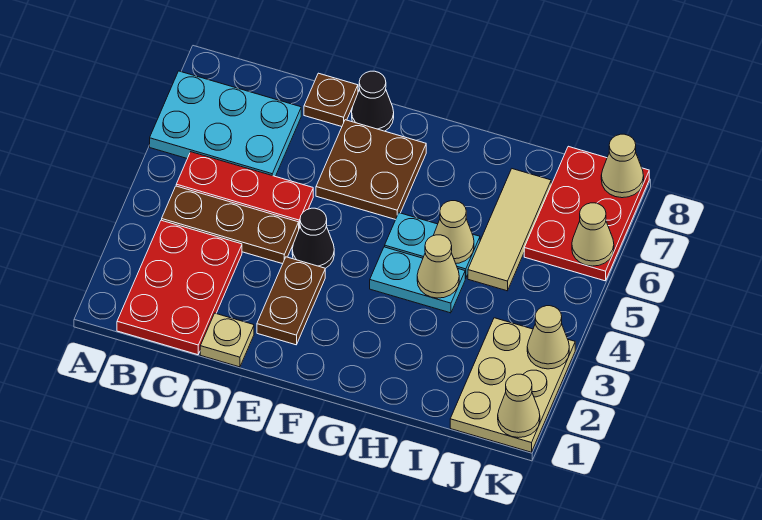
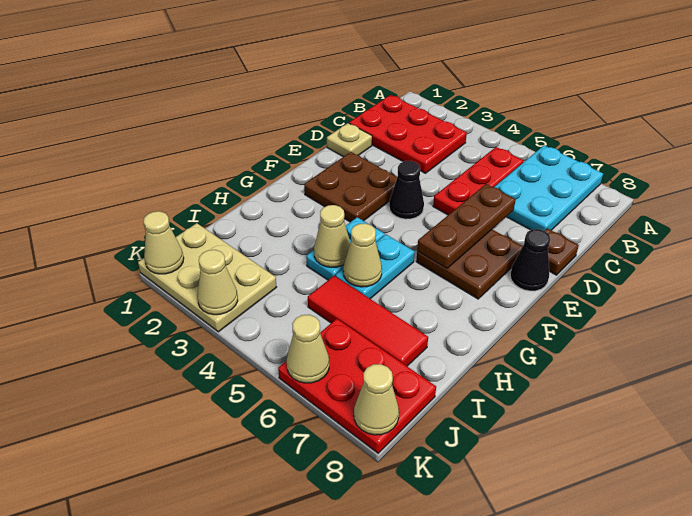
brown 1x3 plate [162,186,299,264] -> brown 1x3 plate moved to [417,184,516,268]
brown 1x2 plate [257,257,325,345] -> brown 2x2 plate [304,152,397,222]
tan 1x3 tile [468,169,551,291] -> red 1x3 tile [308,276,428,366]

